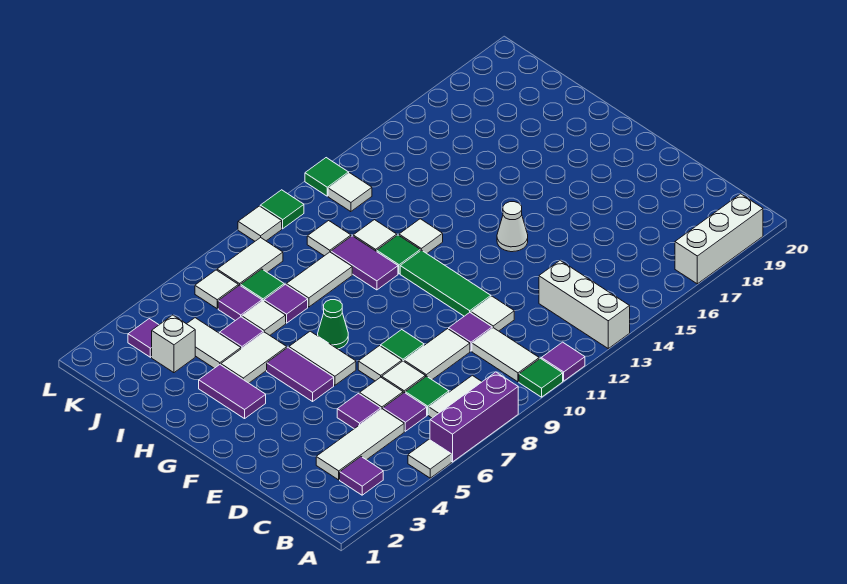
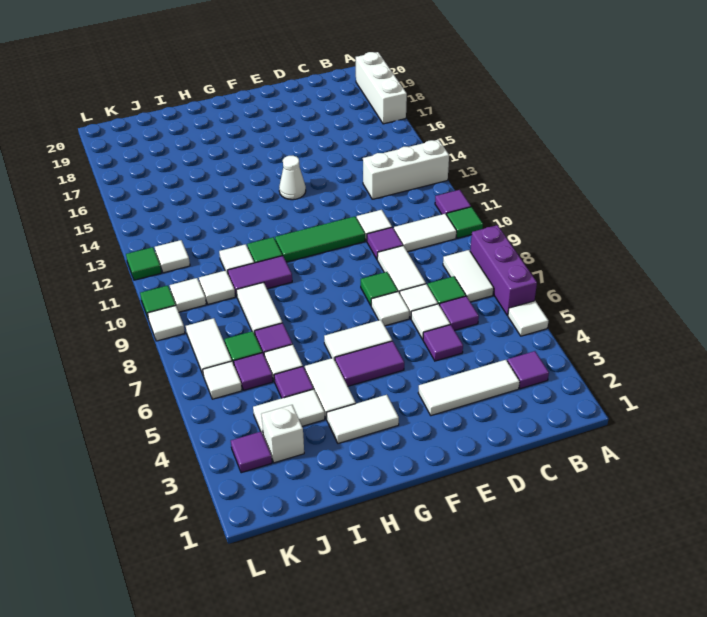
white 1x3 tile [316,409,404,480] -> white 1x3 tile turned to [418,360,520,416]
purple 1x2 tile [199,365,266,419] -> white 1x2 tile [327,395,399,443]
green 1x1 cone [318,300,348,349] -> none
white 1x1 tile [399,219,443,253] -> white 1x1 tile moved to [170,278,206,312]

